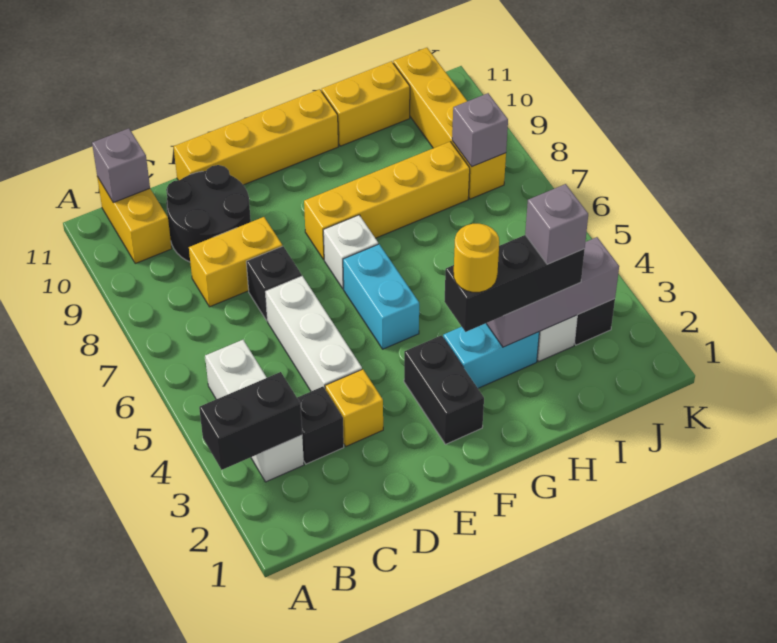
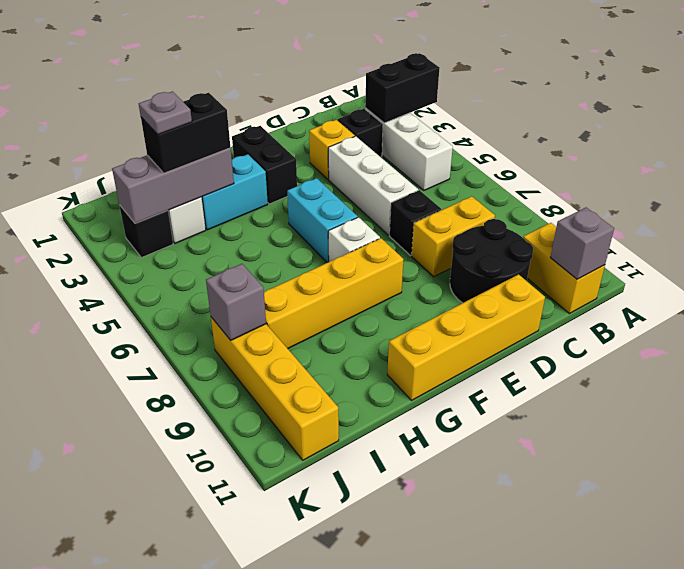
black 1x3 brick [444,235,585,332] -> black 1x2 brick [141,93,230,173]
yellow 1x1 round brick [454,224,499,292] -> none
yellow 1x2 brick [322,61,410,146] -> none
grey 1x1 brick [525,184,588,264] -> grey 1x1 plate [139,92,192,134]

